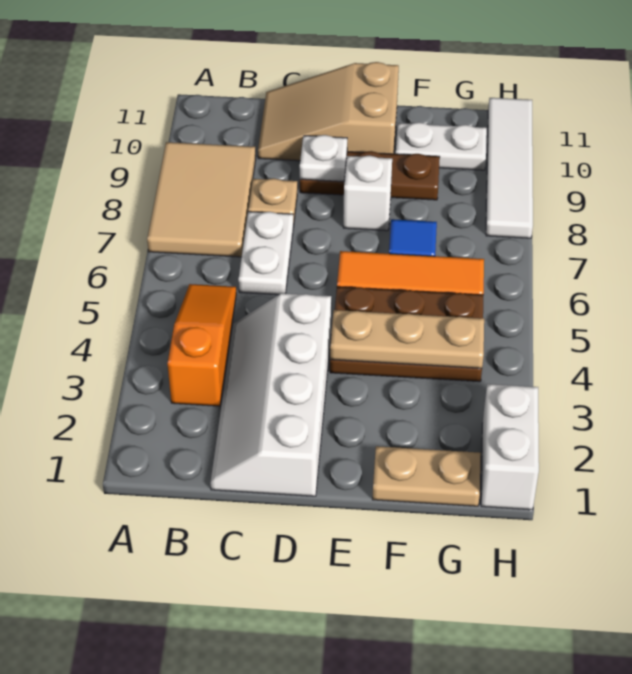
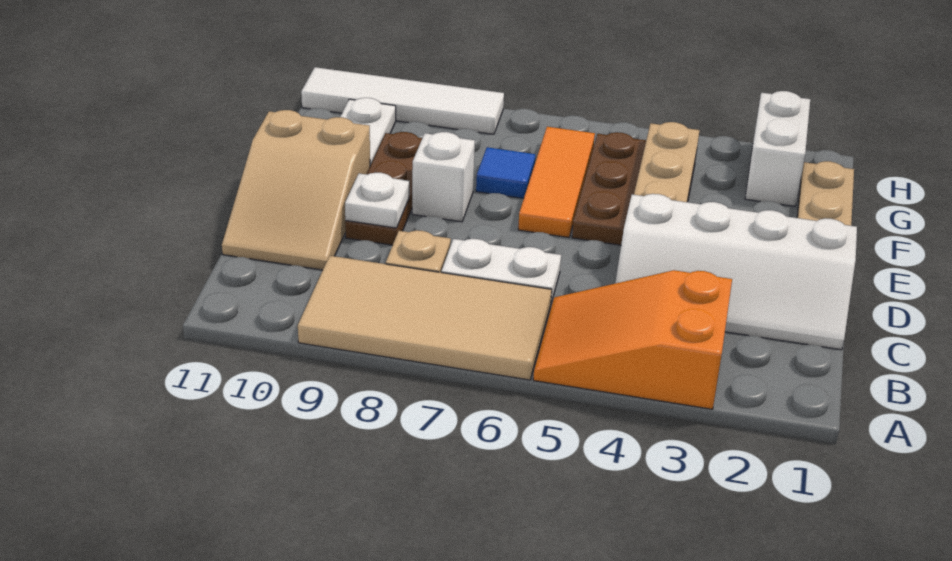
tan 2x3 tile [147,142,256,257] -> tan 2x4 tile [298,256,552,380]
orange 1x3 slope [167,284,236,406] -> orange 2x3 slope [533,270,732,409]
white 1x2 brick [481,384,539,510] -> white 1x2 brick turned to [745,91,810,206]

